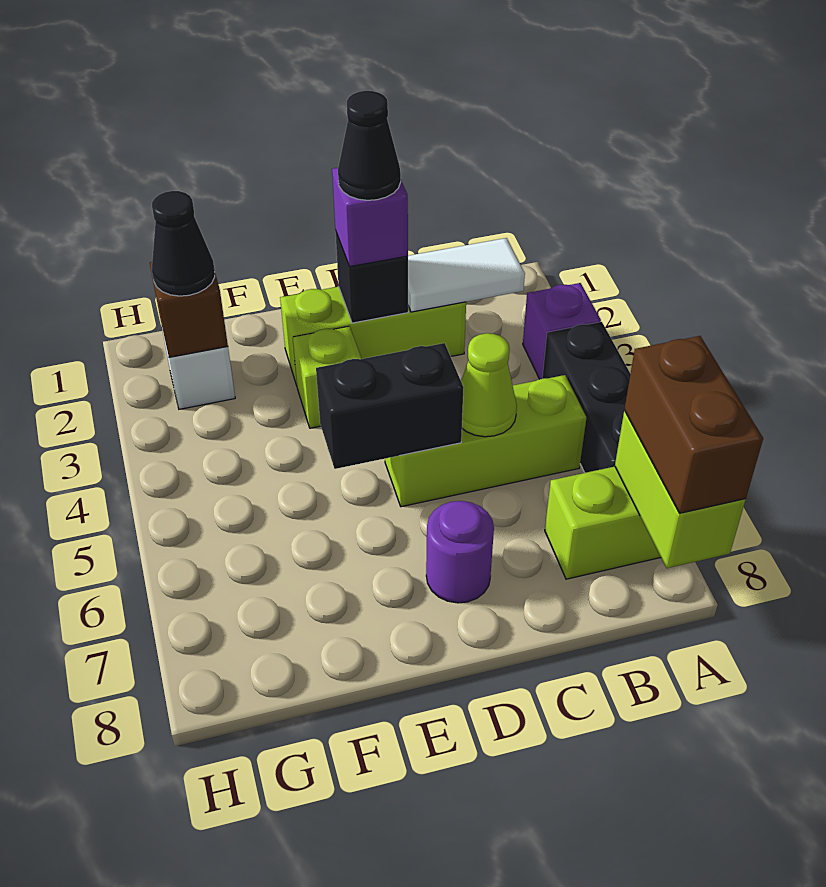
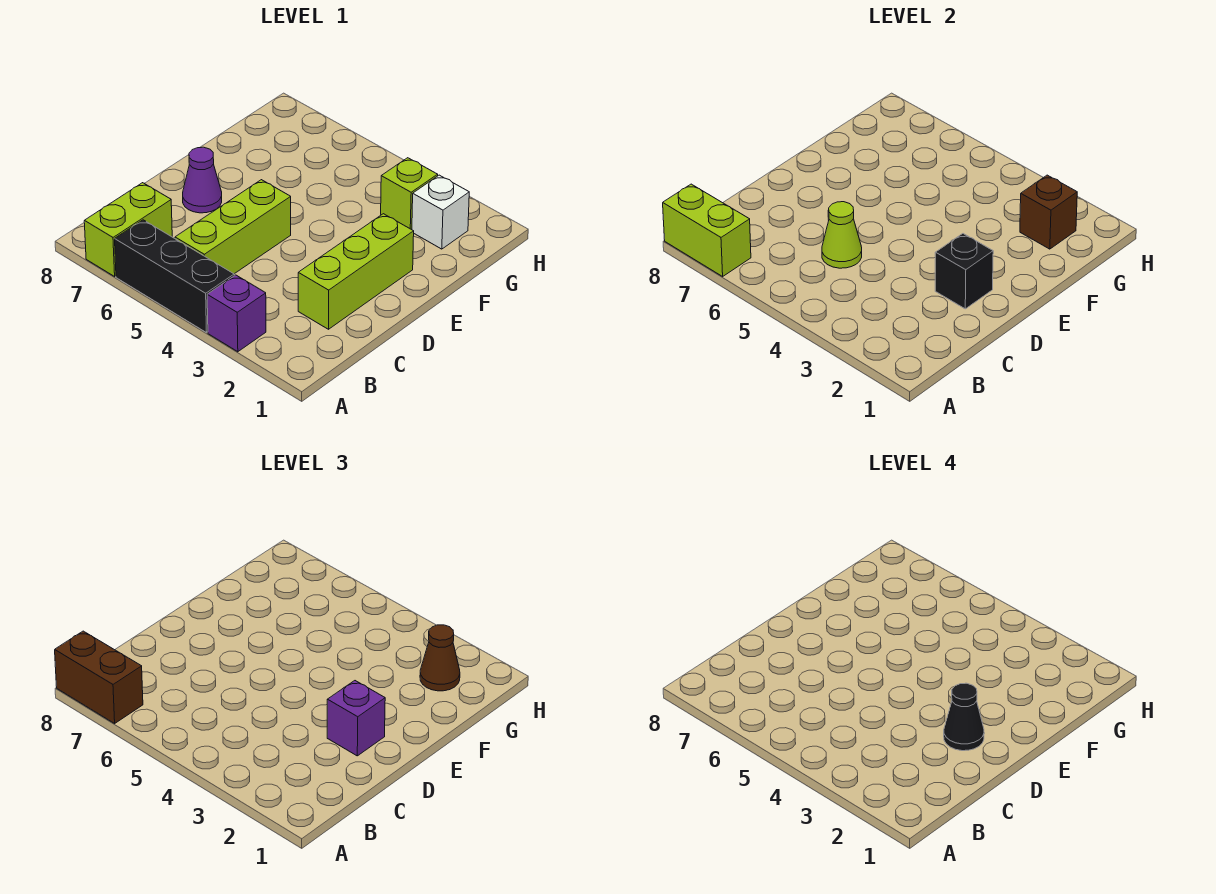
white 1x2 tile [408,238,525,312] -> none
black 1x2 brick [316,343,464,469] -> none
purple 1x1 round brick [426,501,494,603] -> purple 1x1 cone [183,147,222,213]
lime 1x1 brick [293,326,361,428] -> lime 1x1 brick moved to [381,158,438,230]
black 1x1 cone [152,191,215,296] -> brown 1x1 cone [420,625,460,691]

